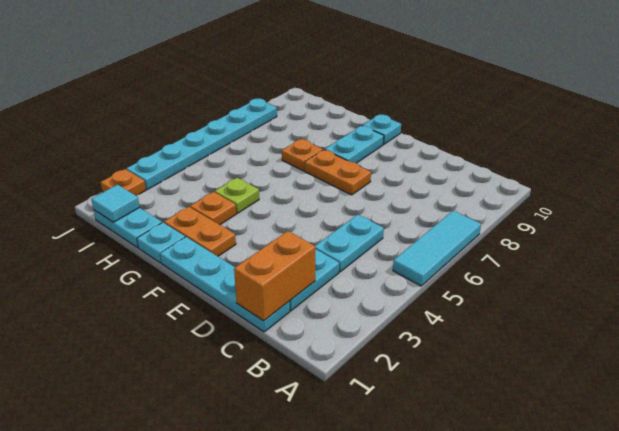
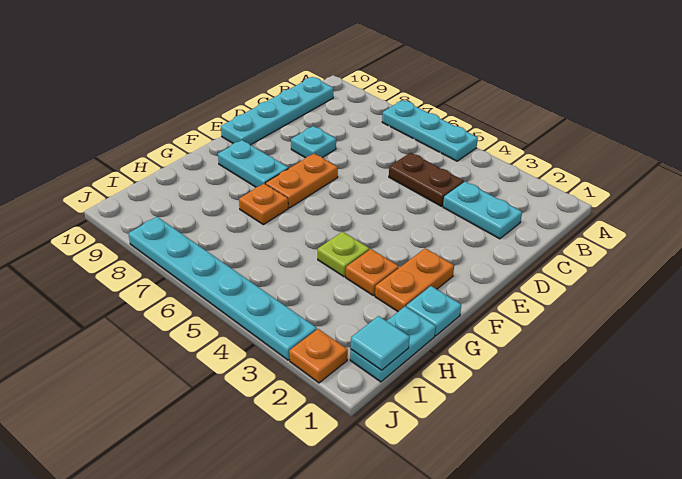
cyan 1x3 tile [393,211,481,286] -> cyan 1x3 plate [382,100,478,161]
cyan 1x4 plate [160,237,290,332] -> cyan 1x4 plate moved to [221,77,333,145]
orange 1x2 brick [234,231,315,321] -> none
cyan 1x2 plate [315,215,384,272] -> brown 1x2 plate [389,153,464,206]
cyan 1x1 plate [363,115,401,144] -> cyan 1x1 plate moved to [291,126,336,158]

